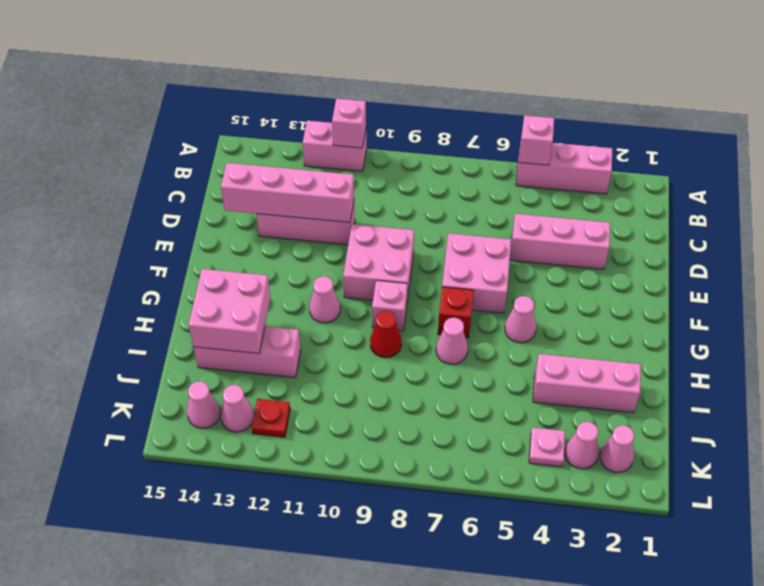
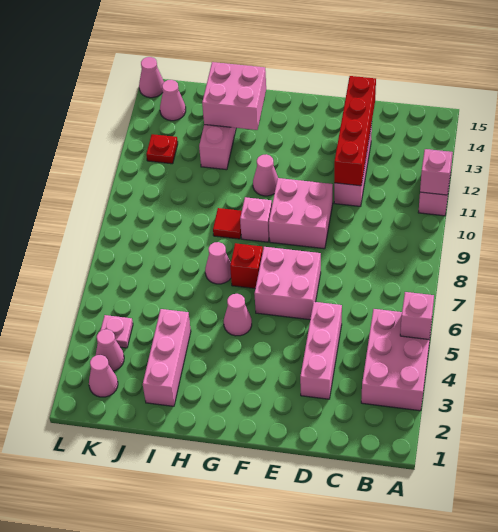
pink 1x3 brick [516,143,612,194] -> pink 2x3 brick [361,309,432,411]
pink 1x4 brick [221,163,354,222] -> red 1x4 brick [334,76,376,186]
red 1x1 cone [370,311,402,358] -> red 1x1 tile [213,208,242,239]
pink 1x1 cone [221,385,254,432] -> pink 1x1 cone moved to [139,57,164,98]

